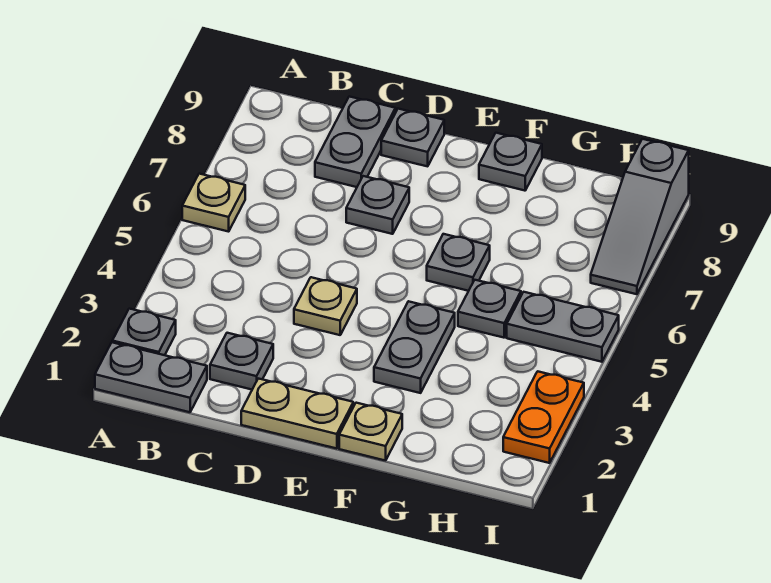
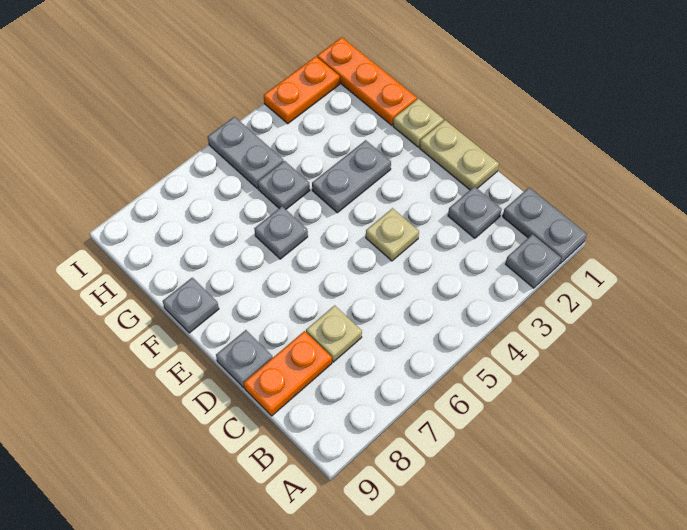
tan 1x1 plate [182,174,245,232] -> tan 1x1 plate moved to [306,305,362,362]
grey 1x2 plate [315,97,396,187] -> orange 1x2 plate [244,331,332,416]
grey 1x1 plate [346,176,409,234] -> none
none -> orange 1x3 plate [317,37,417,125]
grey 1x3 slope [591,139,689,294] -> none

